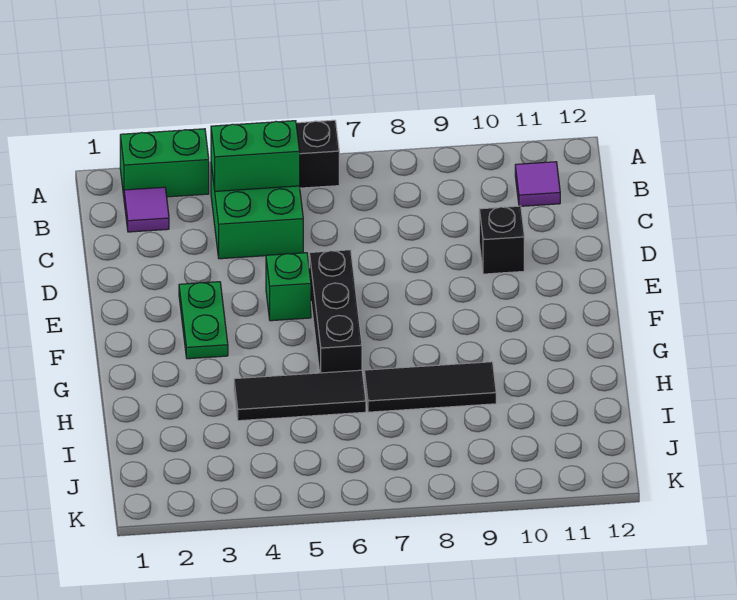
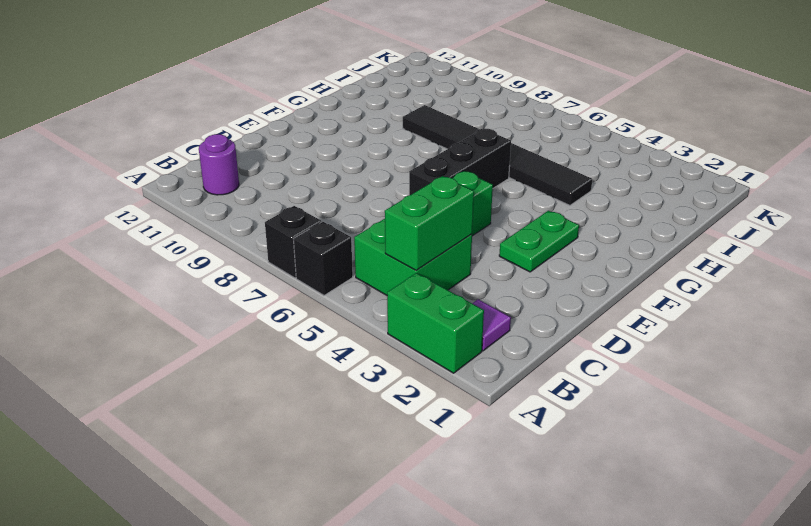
green 1x2 brick [211,121,300,191] -> green 1x2 brick turned to [385,176,474,270]
purple 1x1 tile [515,162,560,206] -> purple 1x1 round brick [199,134,239,195]
black 1x1 brick [479,206,524,274] -> black 1x1 brick moved to [265,206,322,278]

